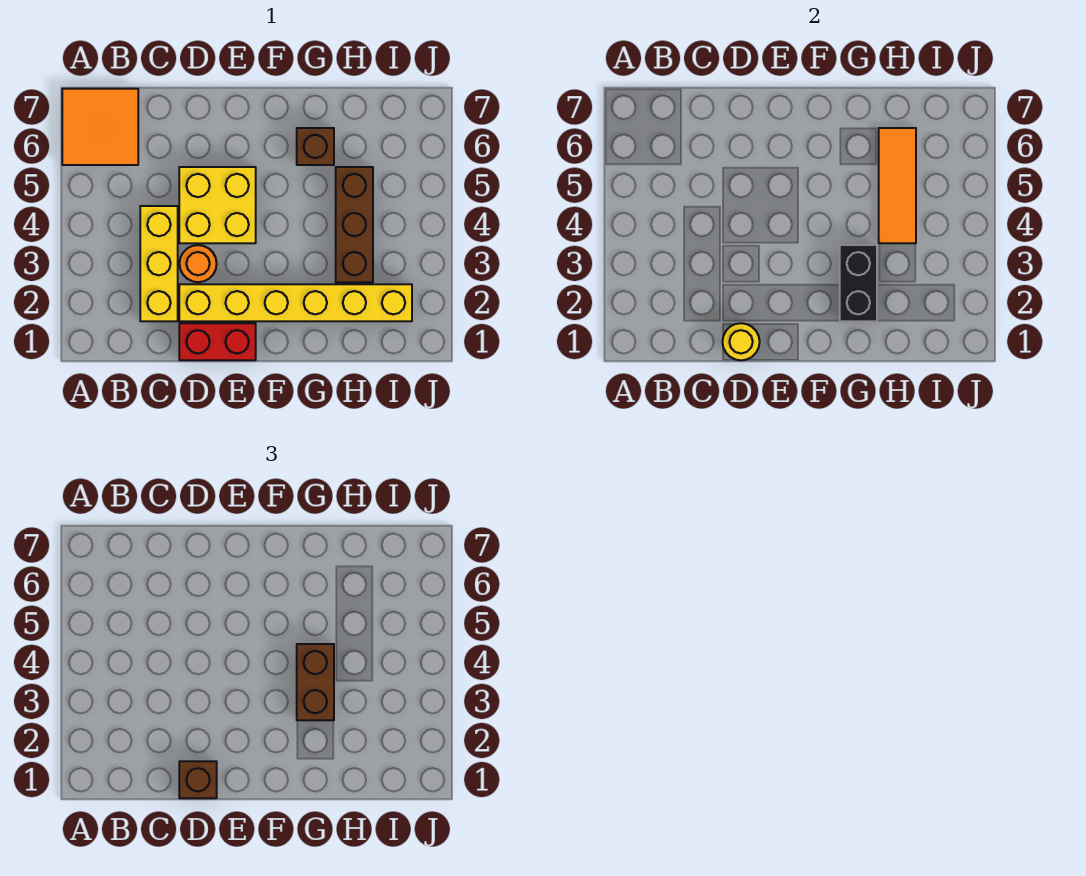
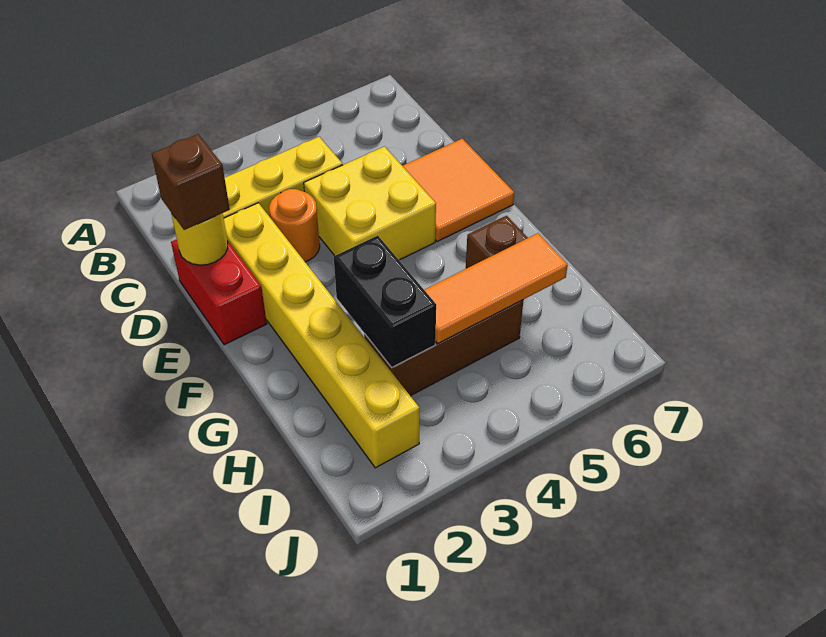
orange 2x2 tile [62,89,138,165] -> orange 2x2 tile moved to [403,139,514,242]
black 1x2 brick [840,245,877,321] -> black 1x2 brick turned to [334,236,436,367]
brown 1x2 brick [297,644,334,720] -> none

